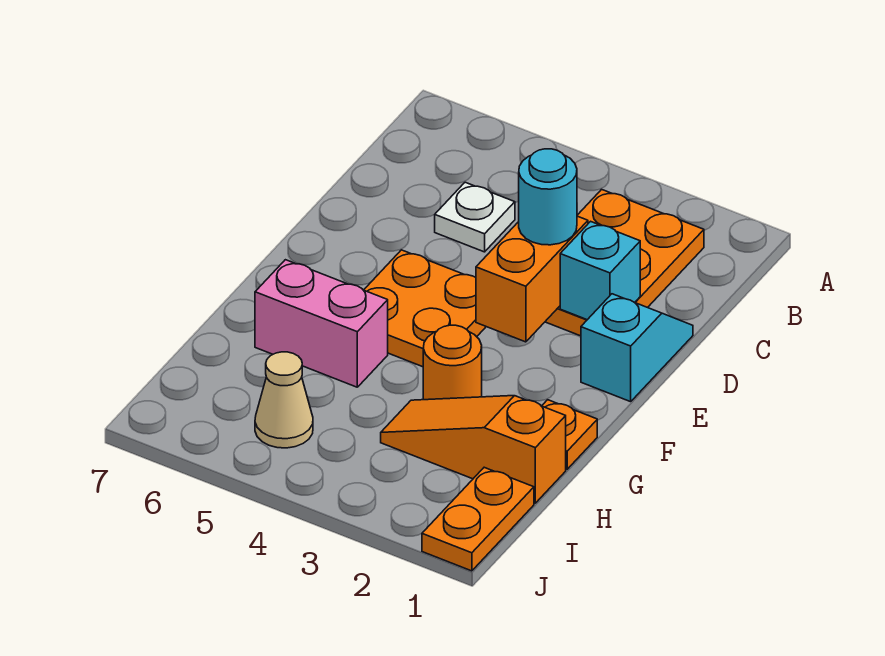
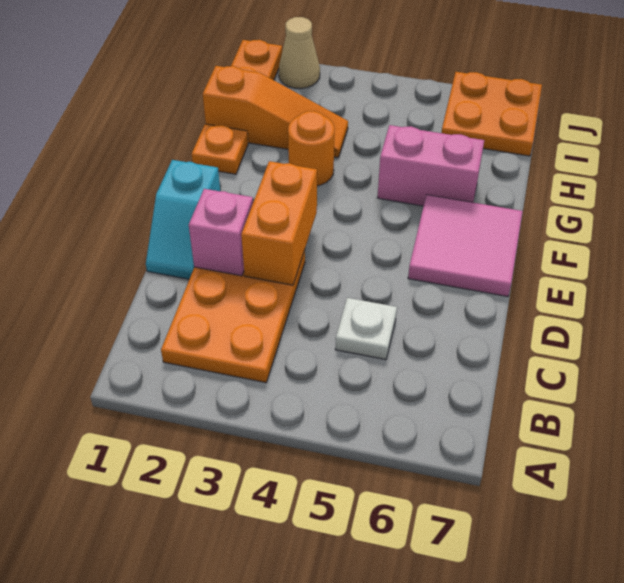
cyan 1x1 brick [560,221,640,320] -> pink 1x1 brick [189,189,253,276]
cyan 1x1 round brick [519,149,577,245] -> none
orange 2x2 plate [364,250,486,367] -> orange 2x2 plate moved to [441,72,542,156]
none -> pink 2x2 tile [408,195,523,297]
tan 1x1 cone [255,352,313,448] -> tan 1x1 cone moved to [279,17,320,88]

